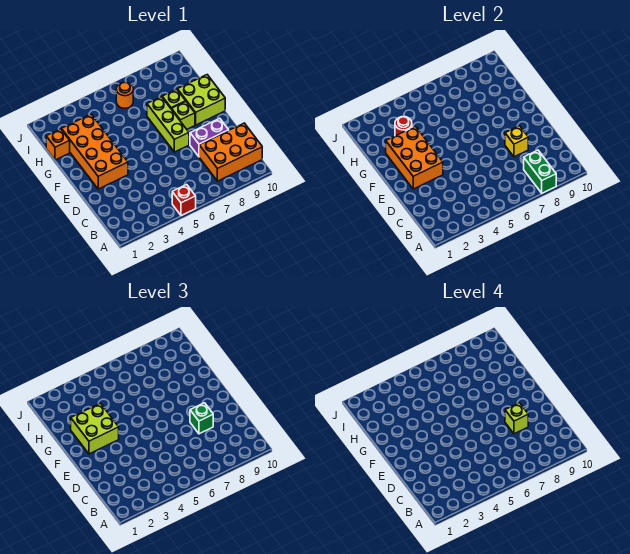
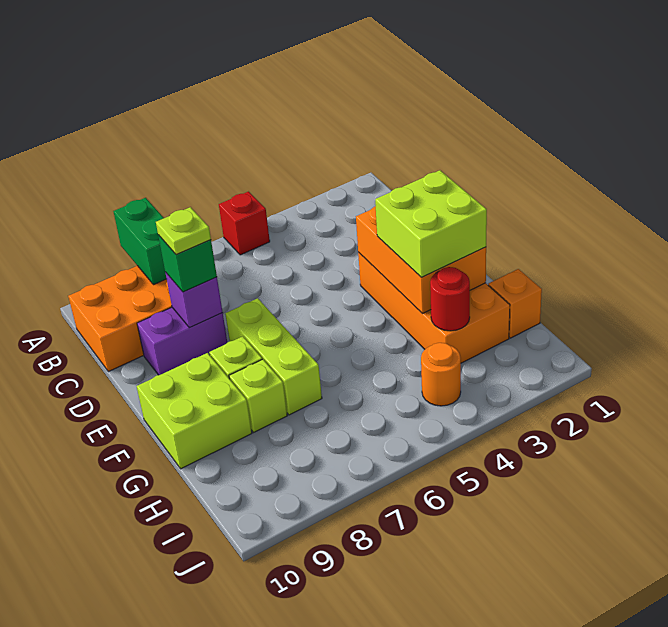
yellow 1x1 brick [505,126,528,157] -> purple 1x1 brick [165,272,223,328]
lime 1x1 brick [505,403,528,434] -> lime 1x1 plate [156,207,211,255]
orange 1x1 round brick [116,82,133,108] -> orange 1x1 round brick moved to [421,343,461,406]

